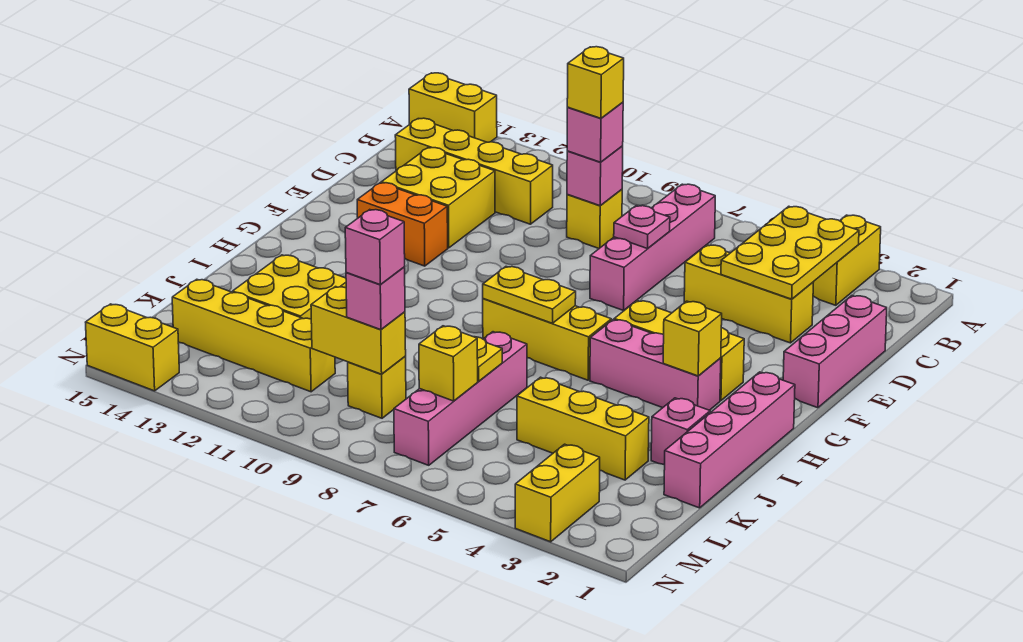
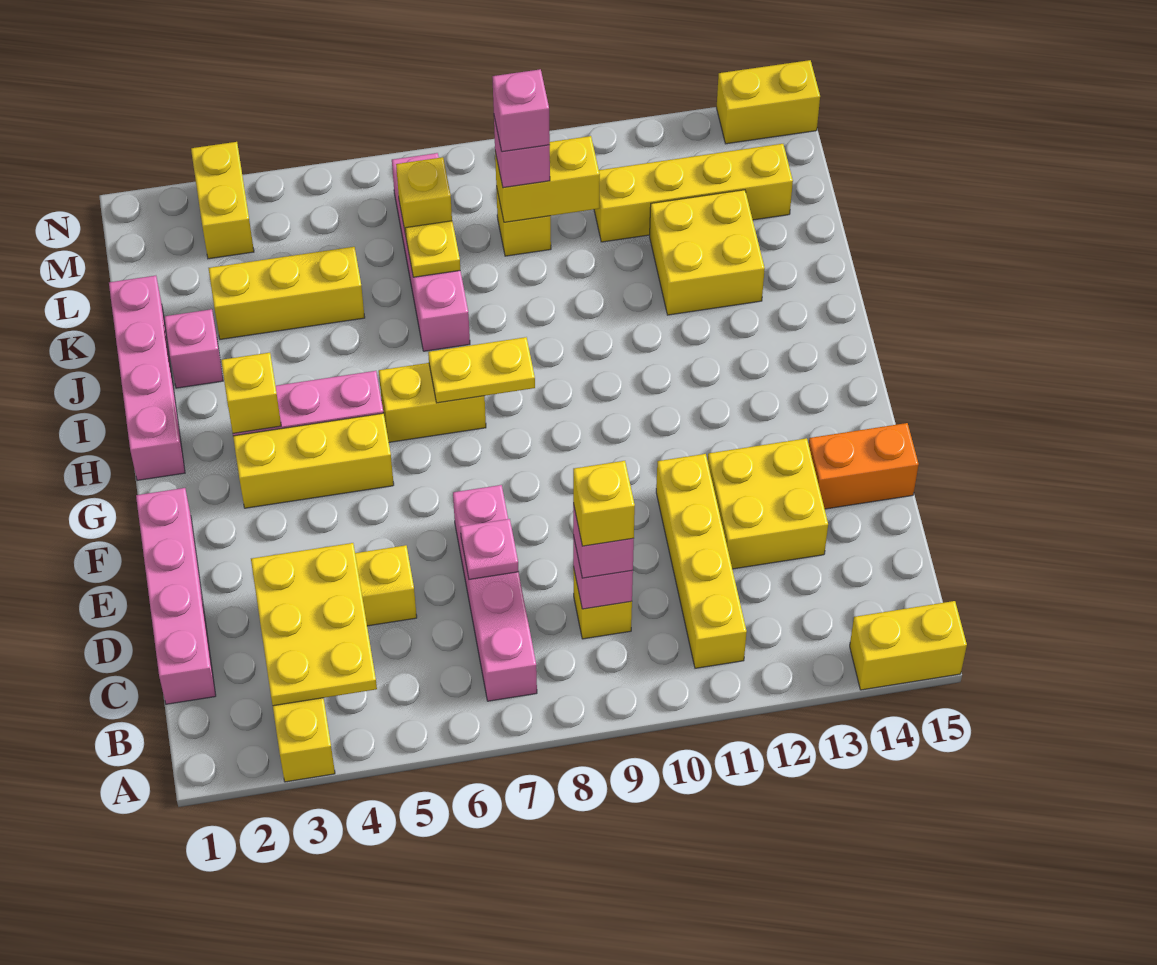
yellow 1x4 brick [395,118,553,224] -> yellow 1x4 brick turned to [656,454,747,668]
pink 1x3 brick [783,296,887,408] -> pink 1x4 brick [136,488,216,704]
orange 1x2 brick [357,183,448,266] -> orange 1x2 brick moved to [809,423,919,509]
yellow 1x3 brick [483,299,611,380] -> yellow 1x2 brick [379,363,486,442]

